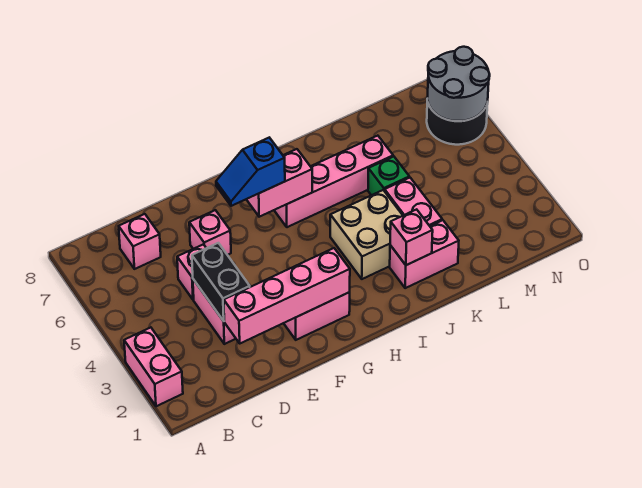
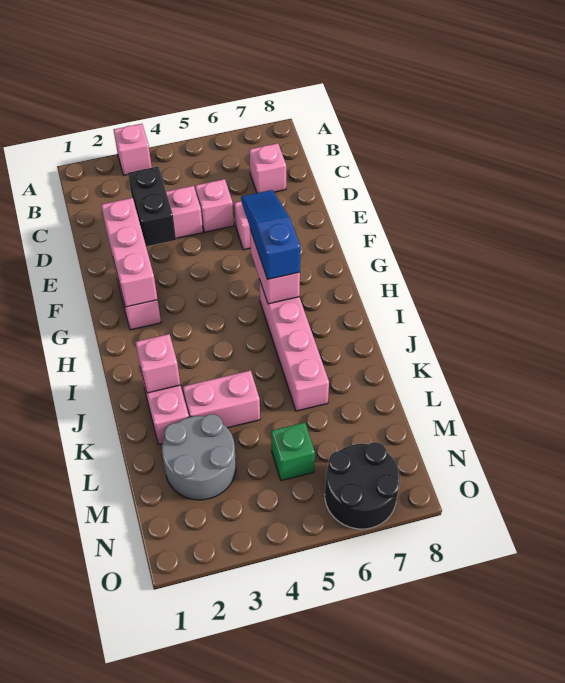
pink 1x2 brick [124,328,183,406] -> pink 1x1 brick [114,124,152,175]
pink 1x4 brick [224,248,350,343] -> pink 1x3 brick [101,198,158,307]
black 1x2 brick [192,243,250,321] -> black 1x2 brick turned to [128,166,176,246]
blue 1x2 slope [216,138,285,206] -> blue 1x3 slope [241,190,300,280]
tan 2x2 brick [330,190,403,279] -> none
green 1x1 brick [368,156,409,195] -> green 1x1 brick moved to [271,423,315,481]
grey 2x2 round brick [428,47,490,121] -> grey 2x2 round brick moved to [162,414,236,500]

